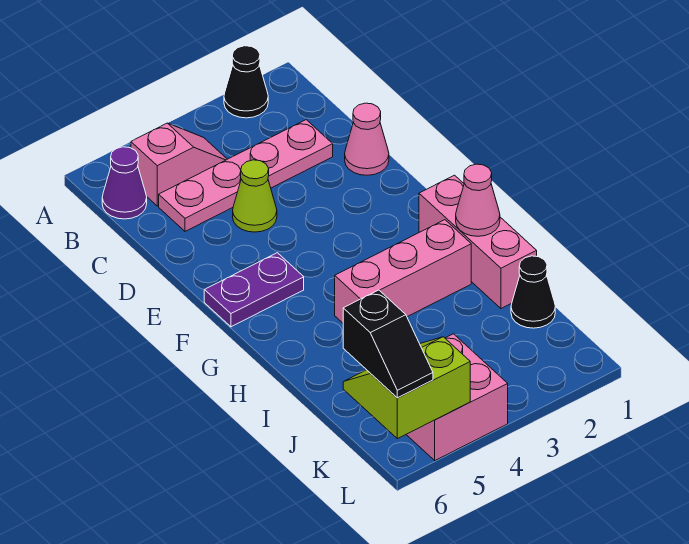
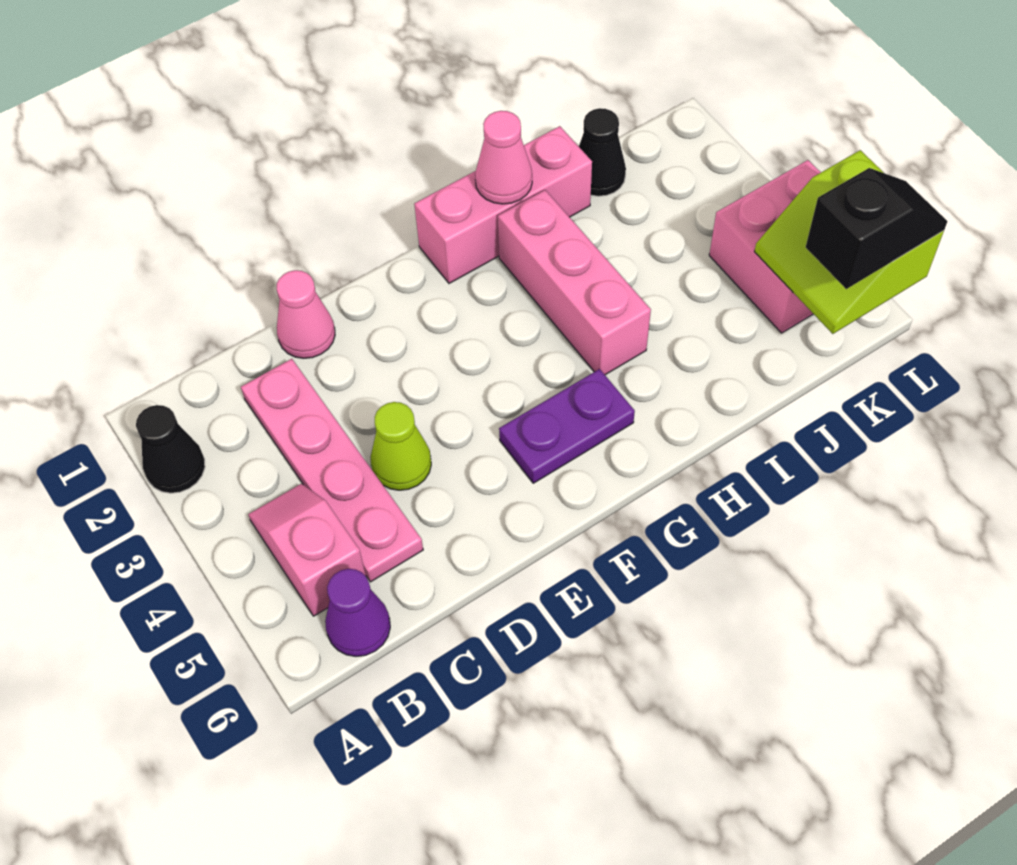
purple 1x2 plate [204,253,304,327] -> purple 1x2 plate turned to [499,369,635,483]

